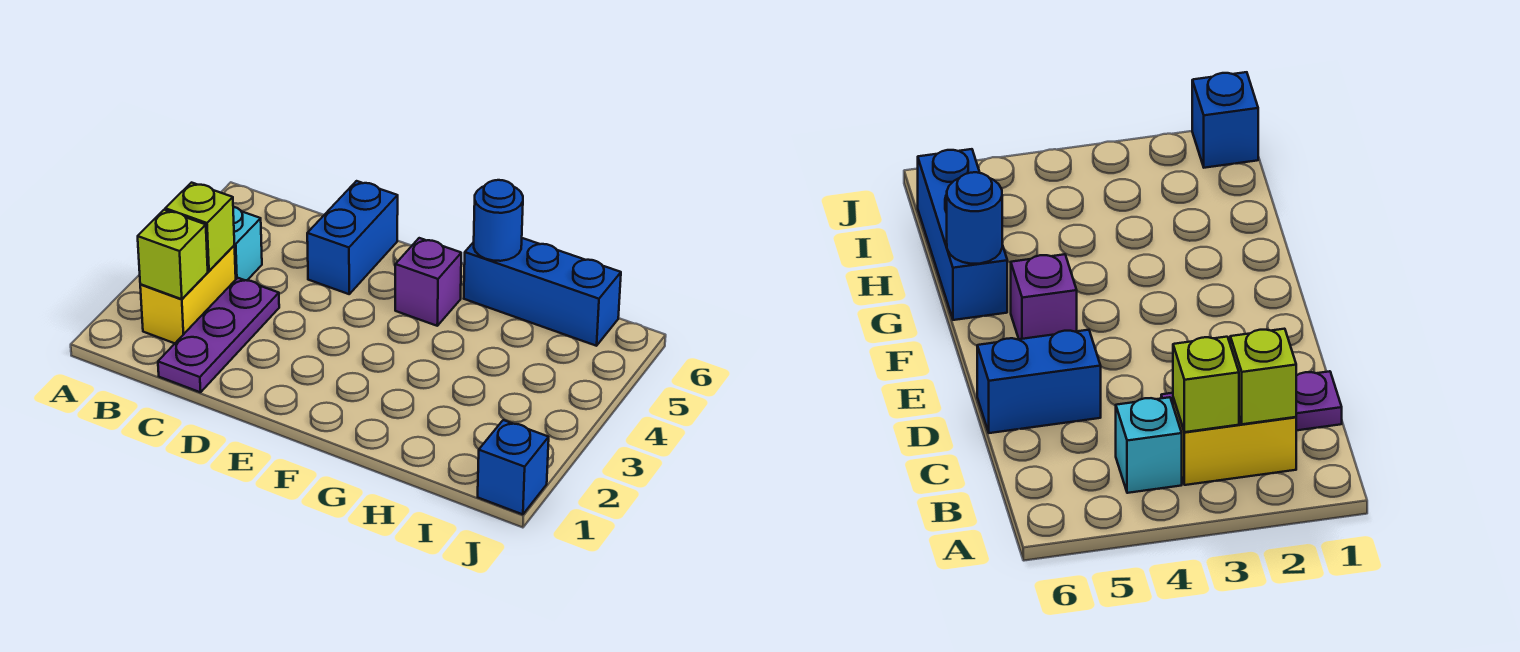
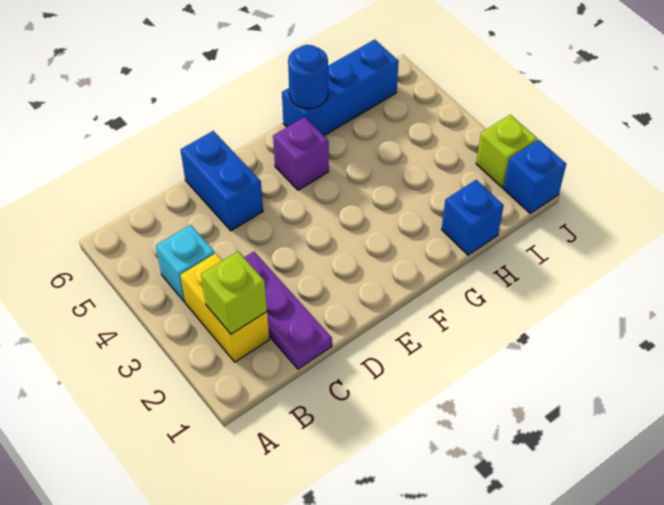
lime 1x1 brick [165,183,234,271] -> lime 1x1 brick moved to [476,115,537,188]
none -> blue 1x1 brick [442,180,504,255]

